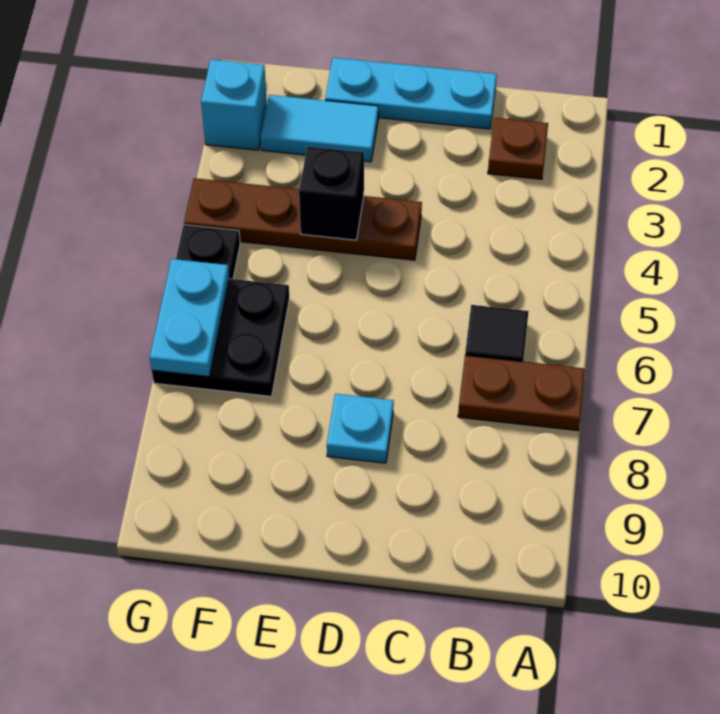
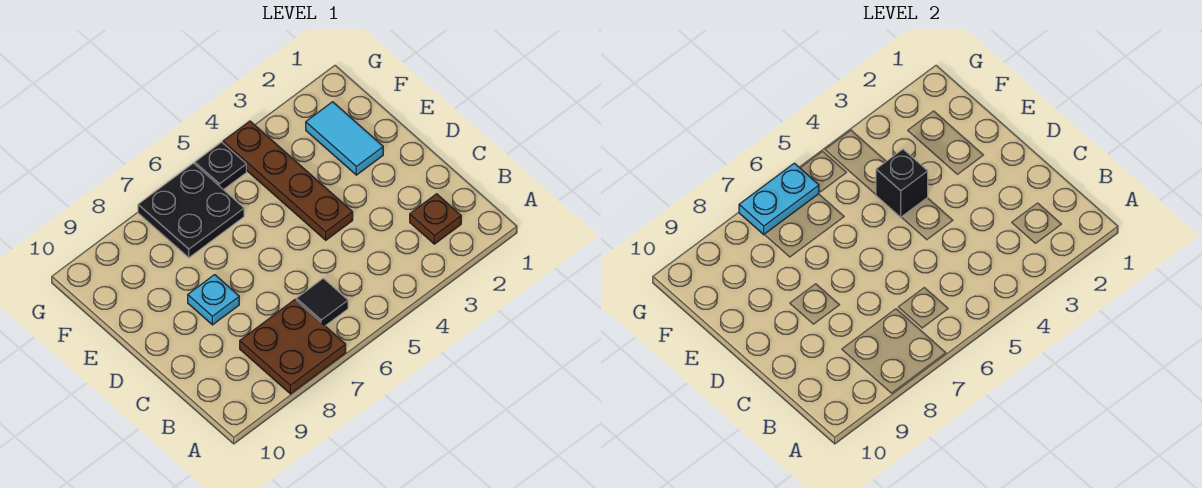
brown 1x2 plate [458,355,585,431] -> brown 2x2 plate [240,300,346,394]
cyan 1x3 plate [325,58,497,129] -> none
cyan 1x1 brick [201,59,267,150] -> none

